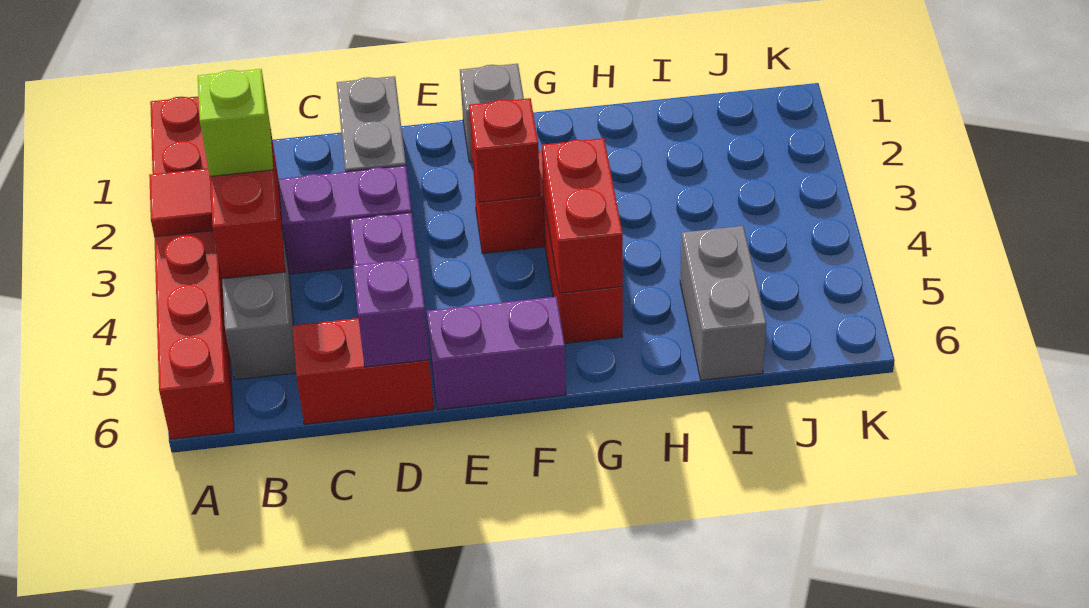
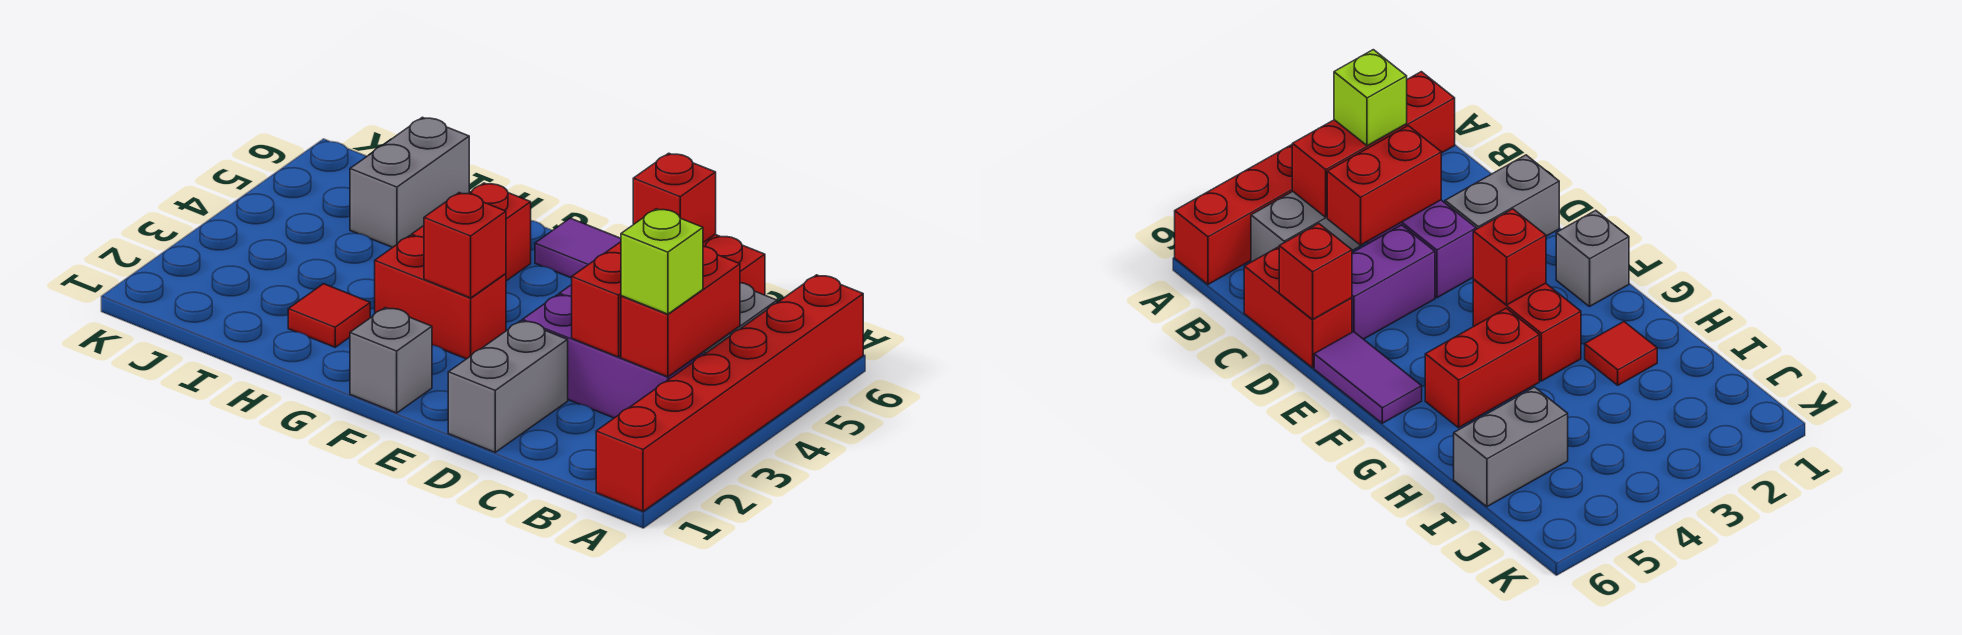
red 1x1 tile [149,168,213,237] -> red 1x1 tile moved to [288,284,370,347]
purple 1x1 brick [353,258,429,367] -> red 1x1 brick [633,153,716,242]
purple 1x2 brick [427,297,566,410] -> purple 1x2 tile [535,218,621,278]
red 1x2 brick [542,138,623,293] -> red 1x2 brick moved to [572,242,621,357]

